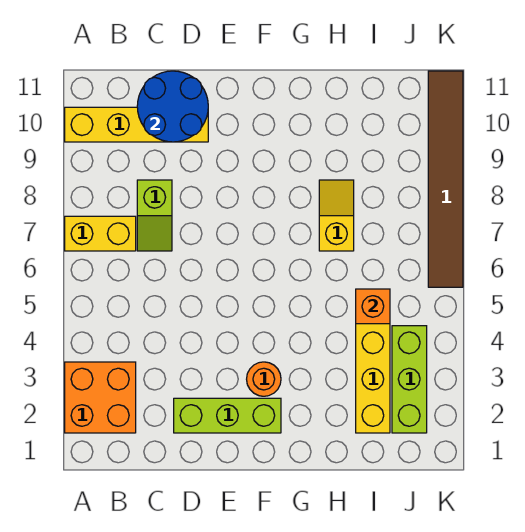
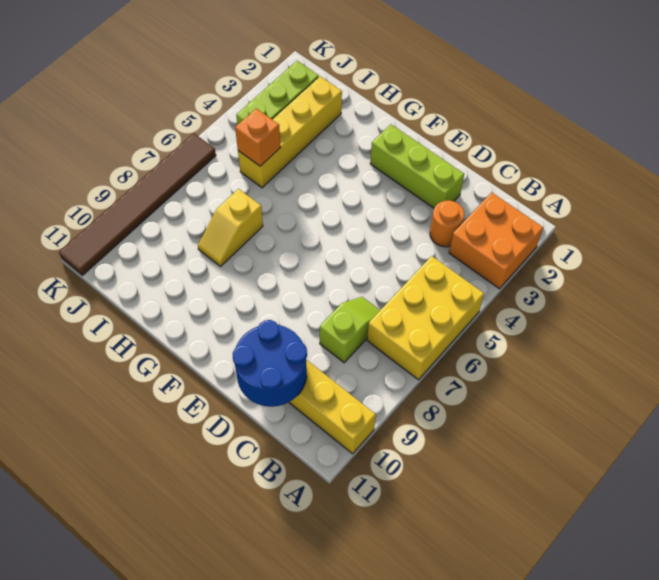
yellow 1x2 brick [65,216,136,251] -> yellow 2x3 brick [367,256,484,380]
orange 1x1 round brick [247,362,281,396] -> orange 1x1 round brick moved to [430,200,464,247]

